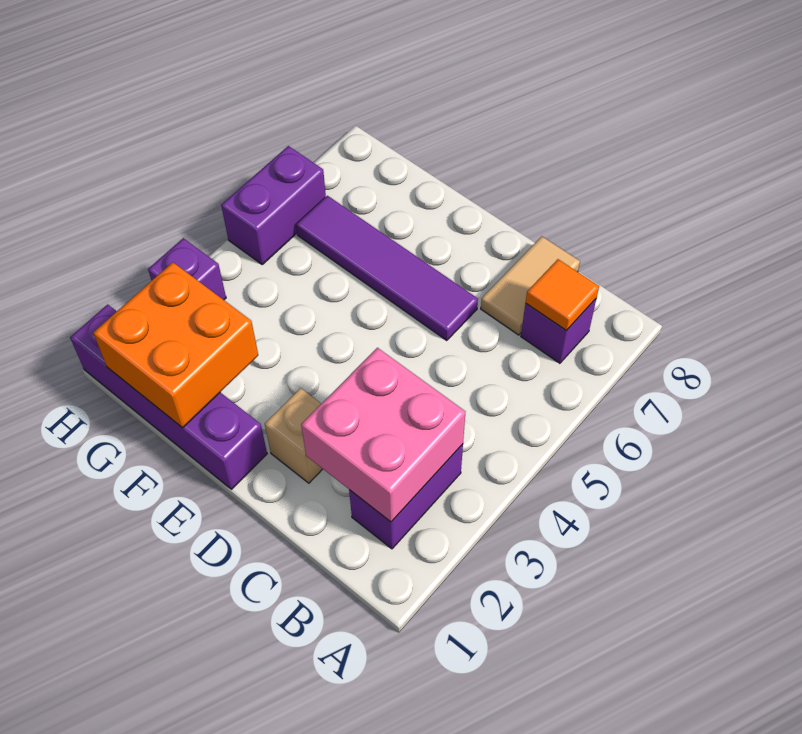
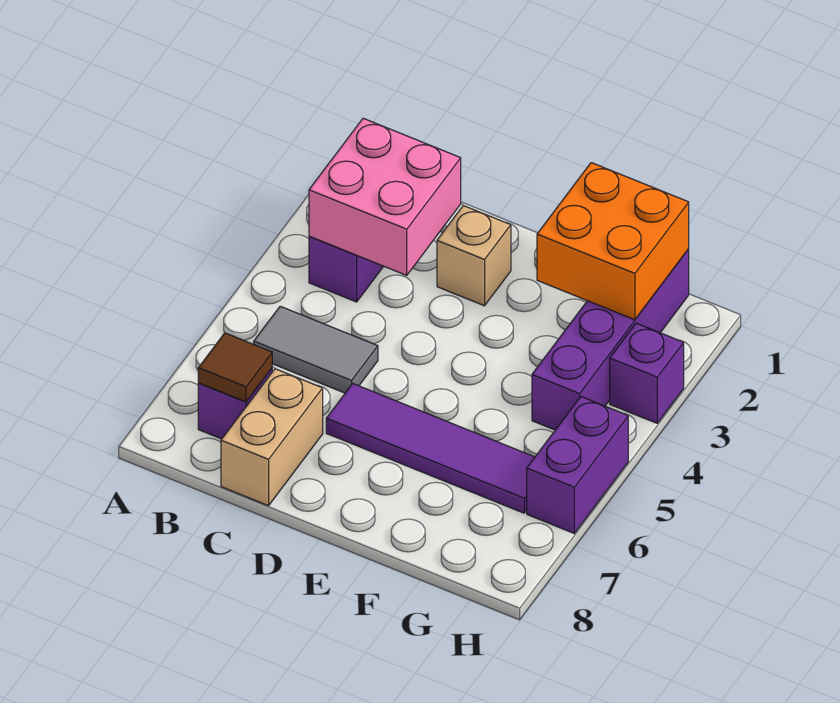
none -> grey 1x2 tile [254,306,378,393]
orange 1x1 tile [526,259,599,330] -> brown 1x1 tile [198,333,272,402]
tan 1x2 tile [481,236,580,335] -> tan 1x2 brick [221,369,323,506]
purple 1x4 brick [70,304,267,489] -> purple 1x4 brick turned to [532,249,689,430]

